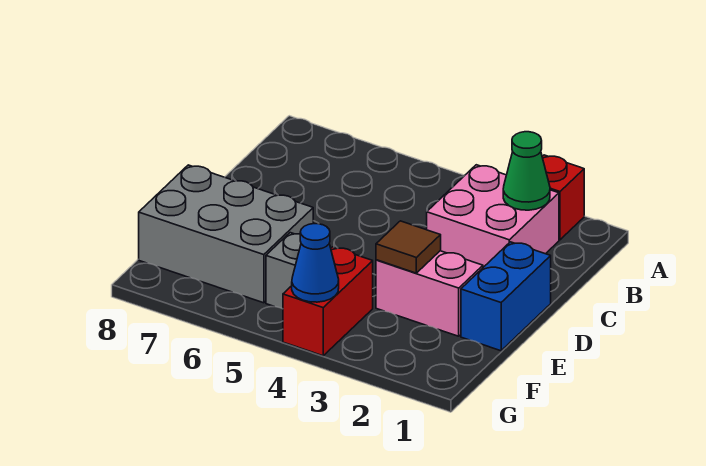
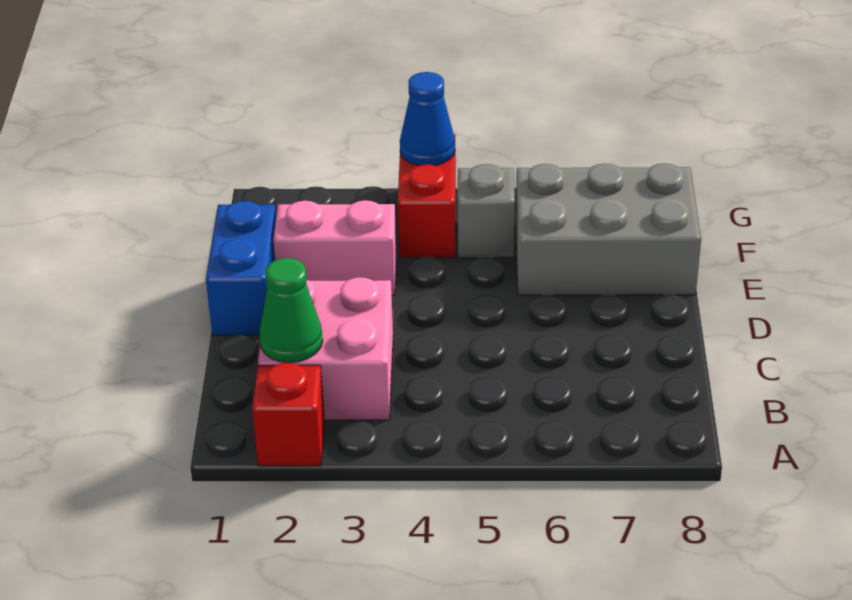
brown 1x1 tile [376,221,441,273] -> none

